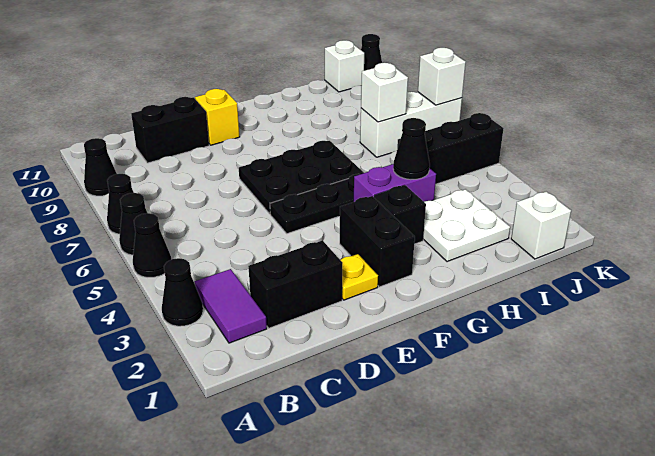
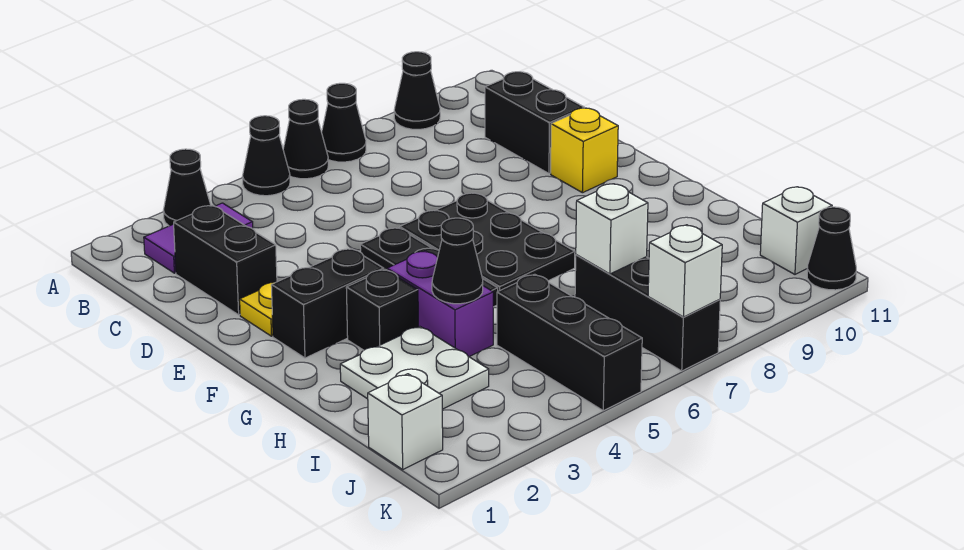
white 1x3 brick [360,92,462,157] -> black 1x3 brick [575,255,720,371]

